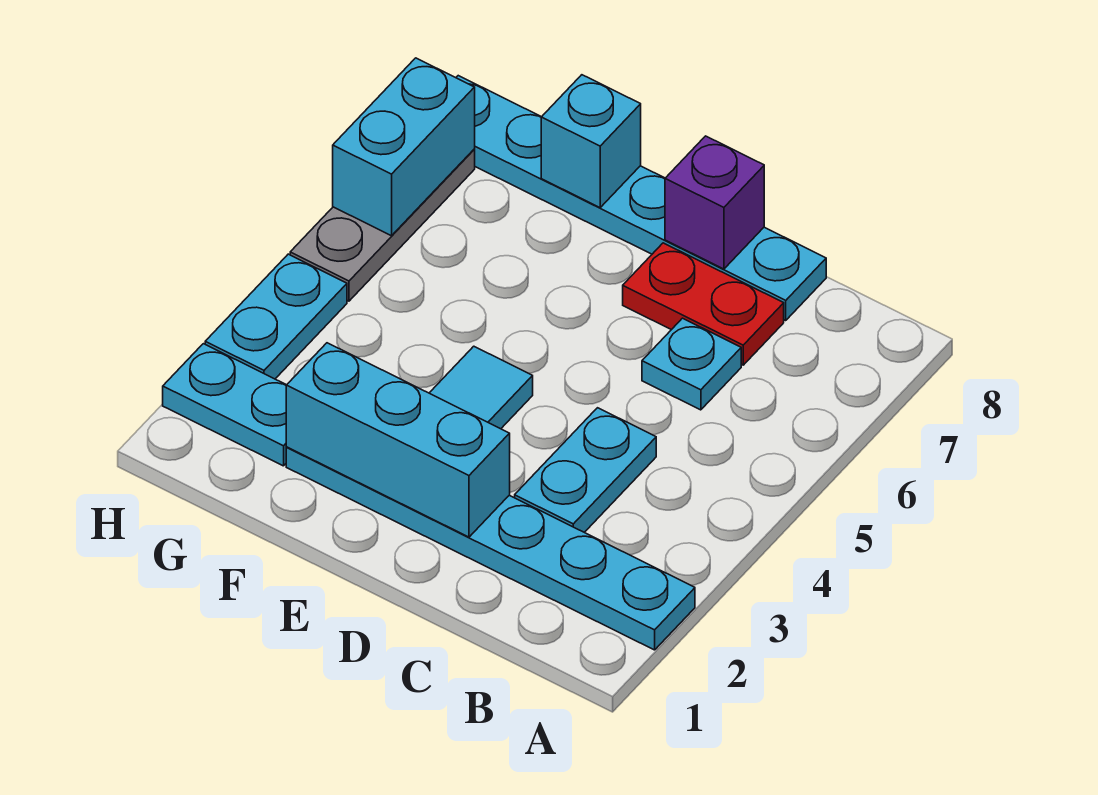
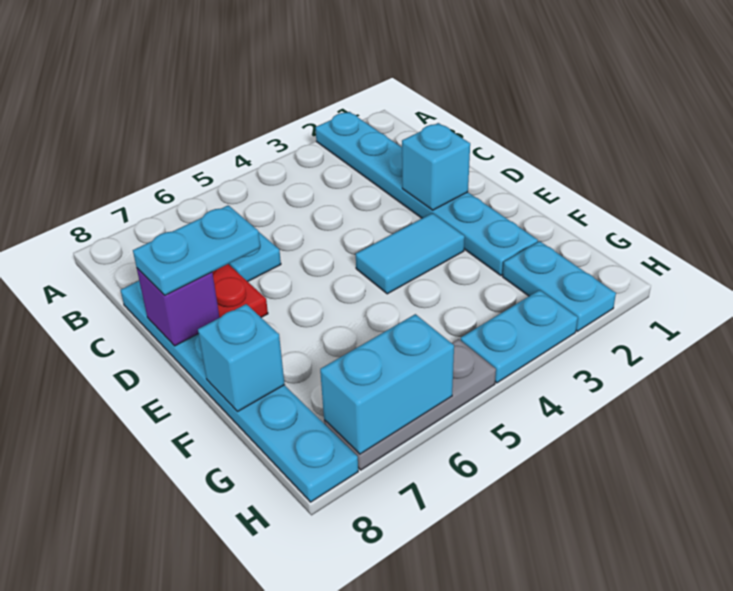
cyan 1x2 plate [515,408,656,532] -> cyan 1x2 plate moved to [133,205,260,295]
cyan 1x3 brick [286,343,510,537] -> cyan 1x1 brick [402,123,470,210]

